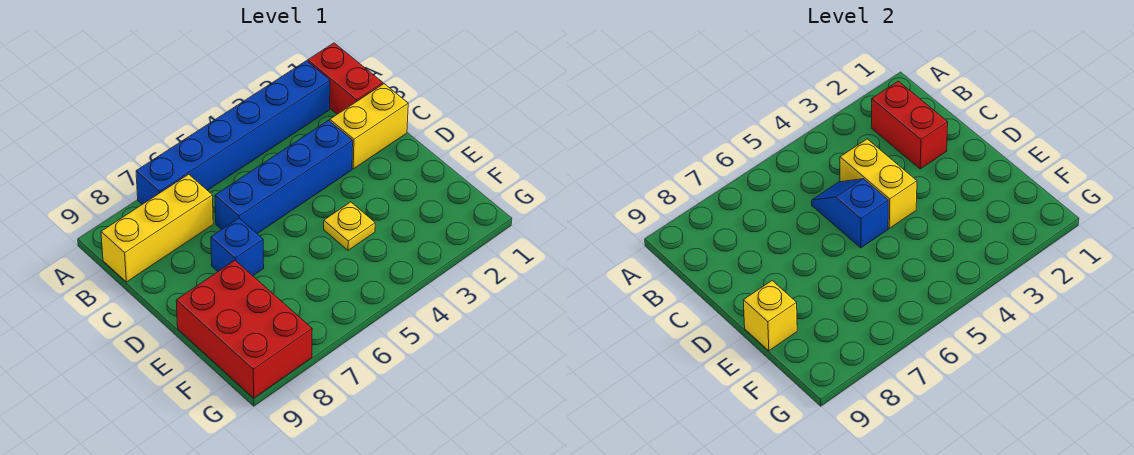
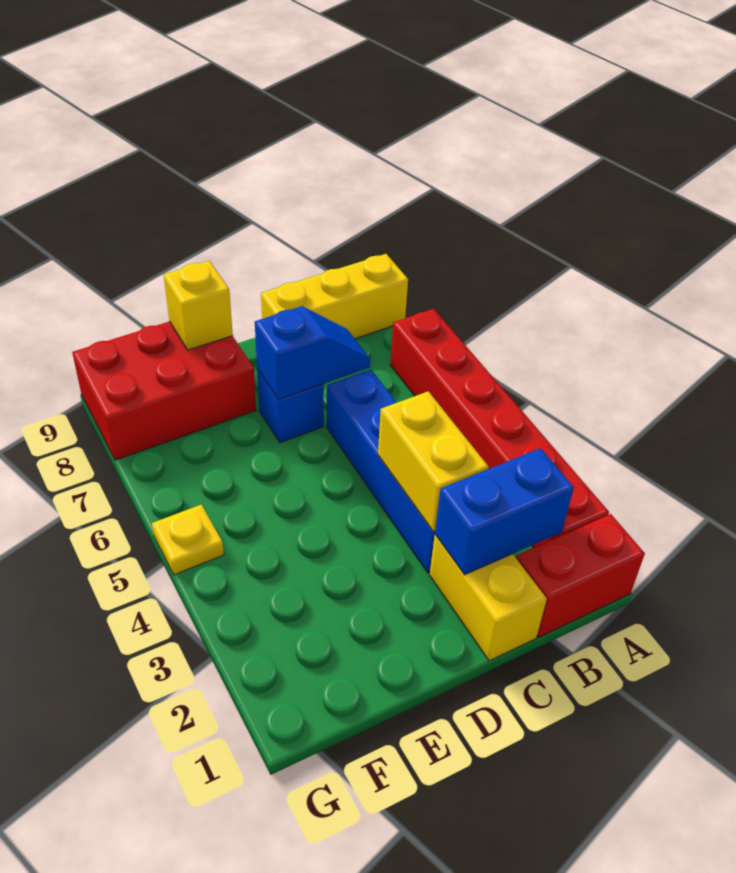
blue 1x6 brick [136,61,330,204] -> red 1x6 brick [390,309,609,547]
red 1x2 brick [871,81,948,169] -> blue 1x2 brick [435,448,574,575]
yellow 1x3 brick [101,174,213,282] -> yellow 1x3 brick turned to [261,254,408,339]
yellow 1x2 brick [840,139,917,228] -> yellow 1x2 brick turned to [378,391,489,532]
blue 1x2 slope [812,179,888,248] -> blue 1x2 slope moved to [255,306,370,399]
yellow 1x1 plate [324,202,375,250] -> yellow 1x1 plate moved to [152,505,224,575]

